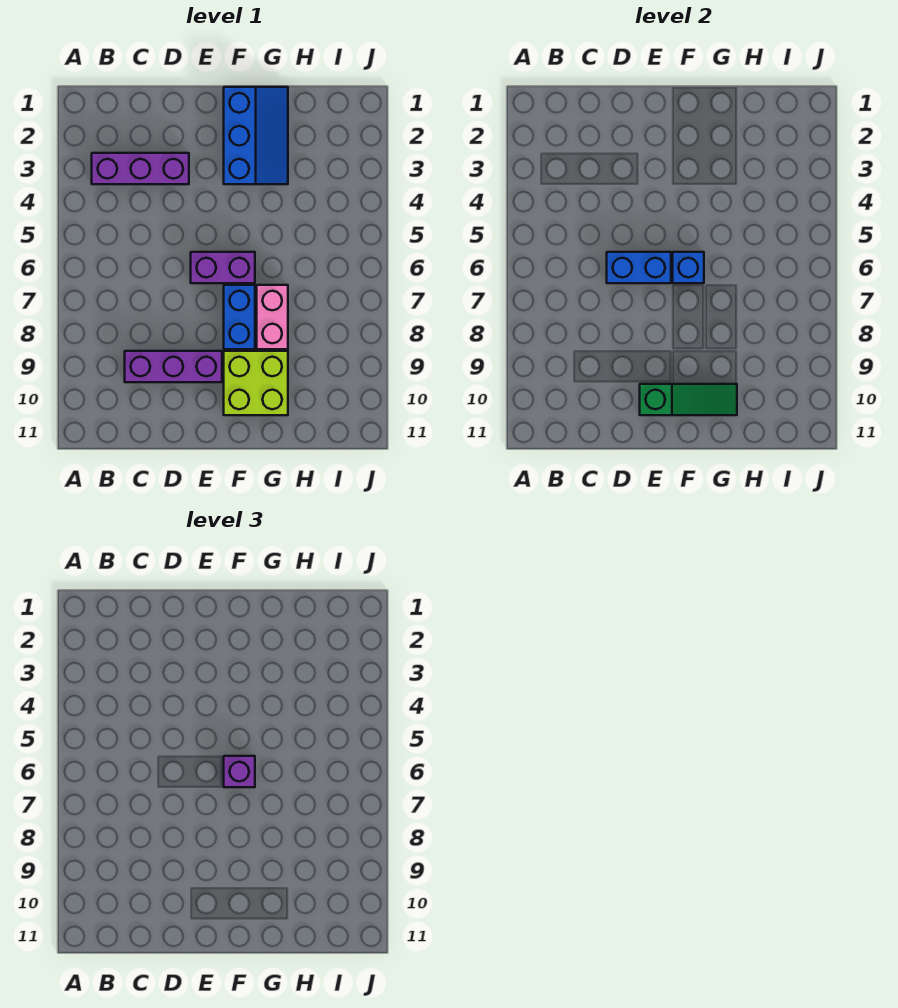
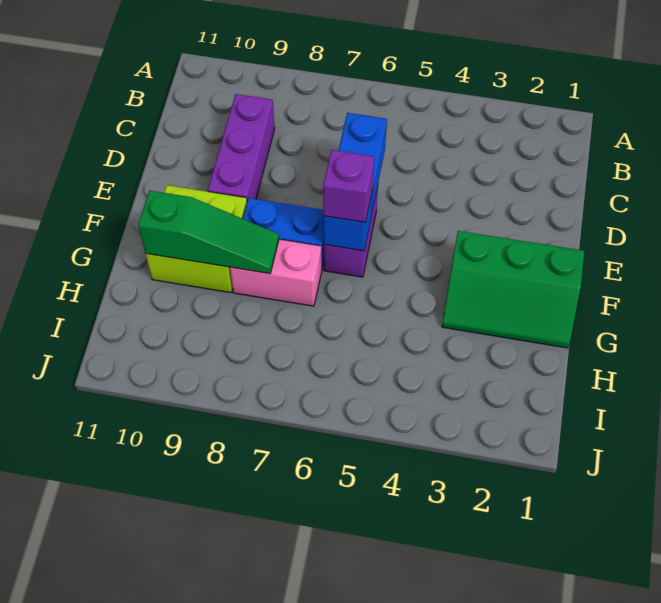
purple 1x3 brick [92,153,189,184] -> none
green 1x3 slope [640,384,737,415] -> green 1x3 slope turned to [138,191,279,274]
blue 2x3 slope [224,87,288,184] -> green 2x3 slope [442,231,584,348]

